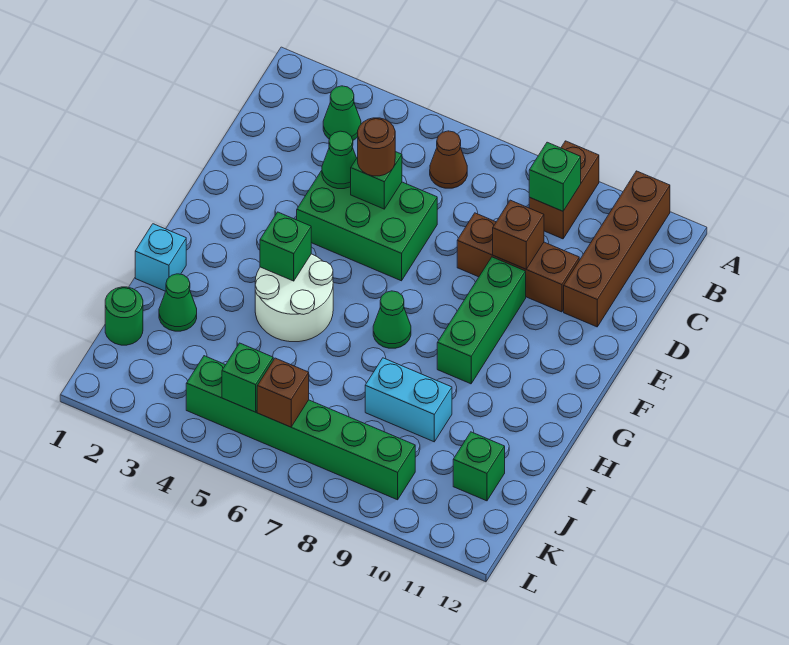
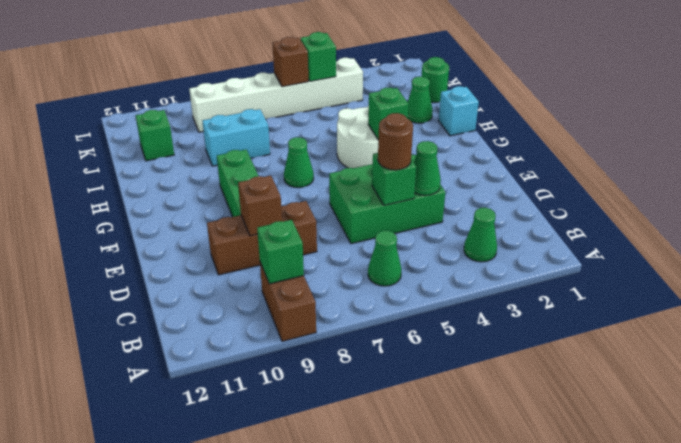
brown 1x4 brick [564,171,670,327] -> none
brown 1x1 cone [430,131,467,188] -> green 1x1 cone [368,231,401,286]
green 1x6 brick [186,356,415,500] -> white 1x6 brick [189,58,363,132]

